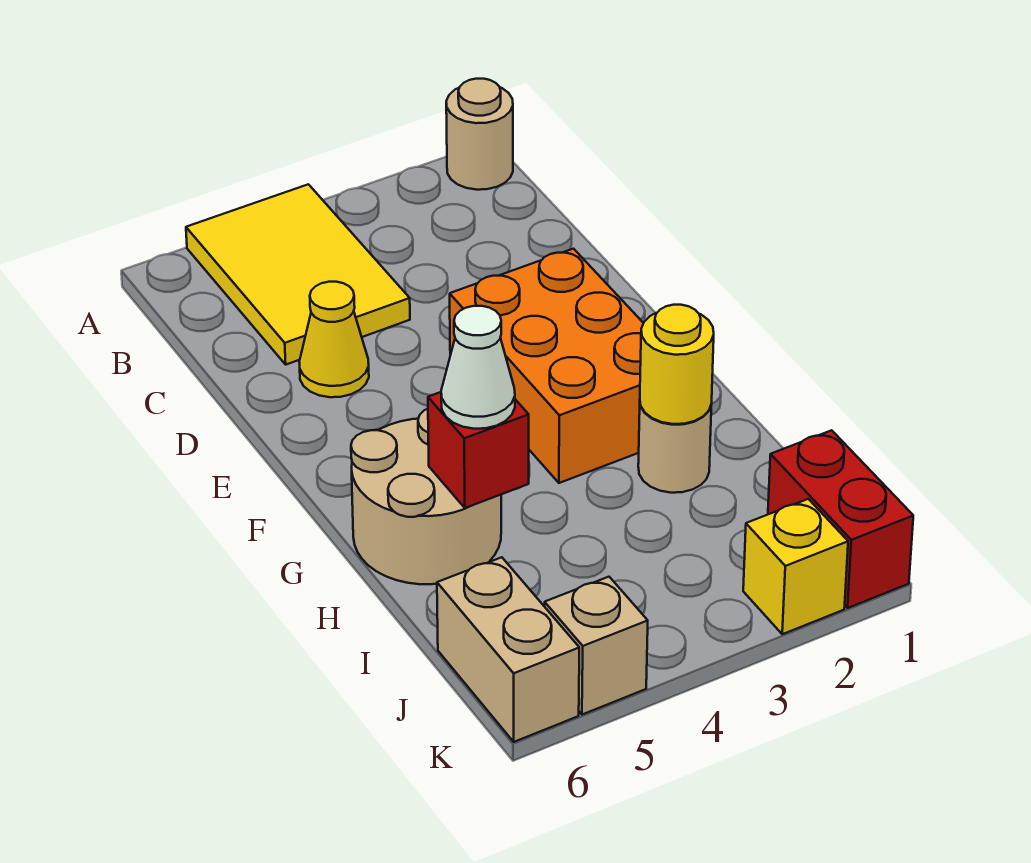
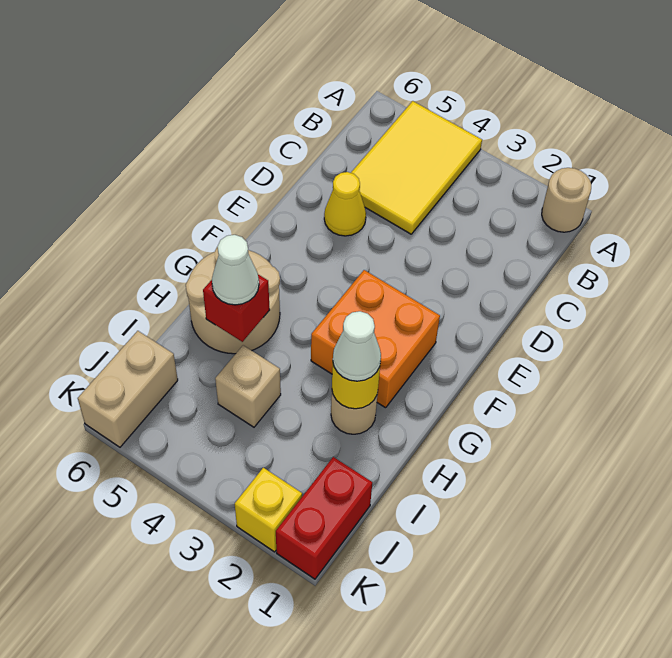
orange 2x3 brick [450,249,643,483] -> orange 2x2 brick [311,270,440,408]
none -> white 1x1 cone [333,311,381,381]
tan 1x1 brick [545,577,648,715] -> tan 1x1 brick moved to [215,345,281,427]

